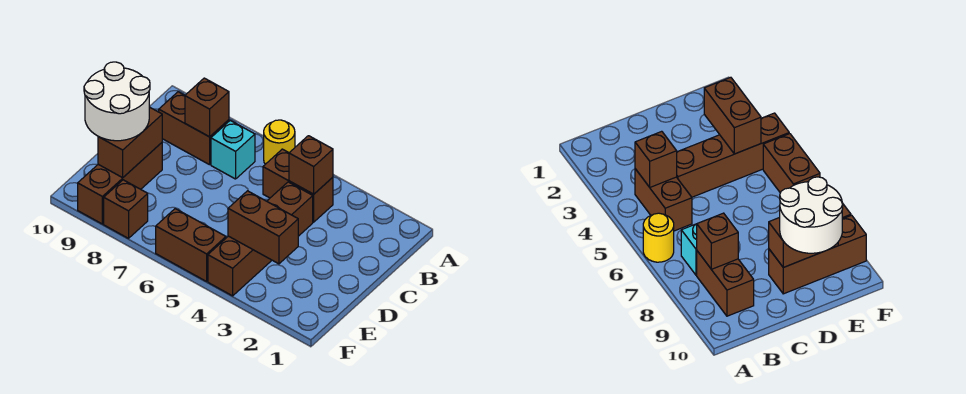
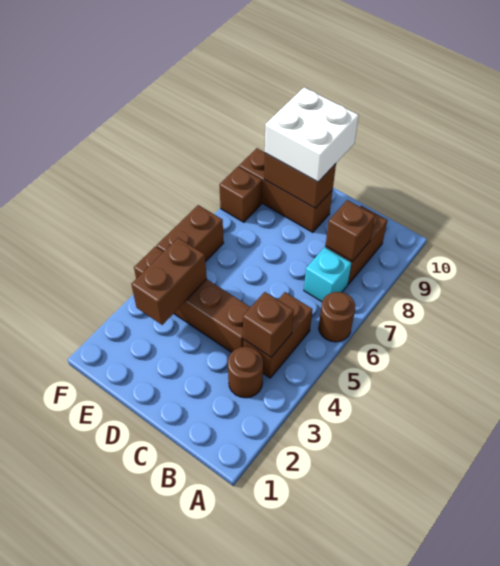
yellow 1x1 round brick [264,120,295,164] -> brown 1x1 round brick [319,292,355,342]
none -> brown 1x1 round brick [228,347,263,398]
white 2x2 round brick [84,62,150,141] -> white 2x2 brick [265,87,359,182]

